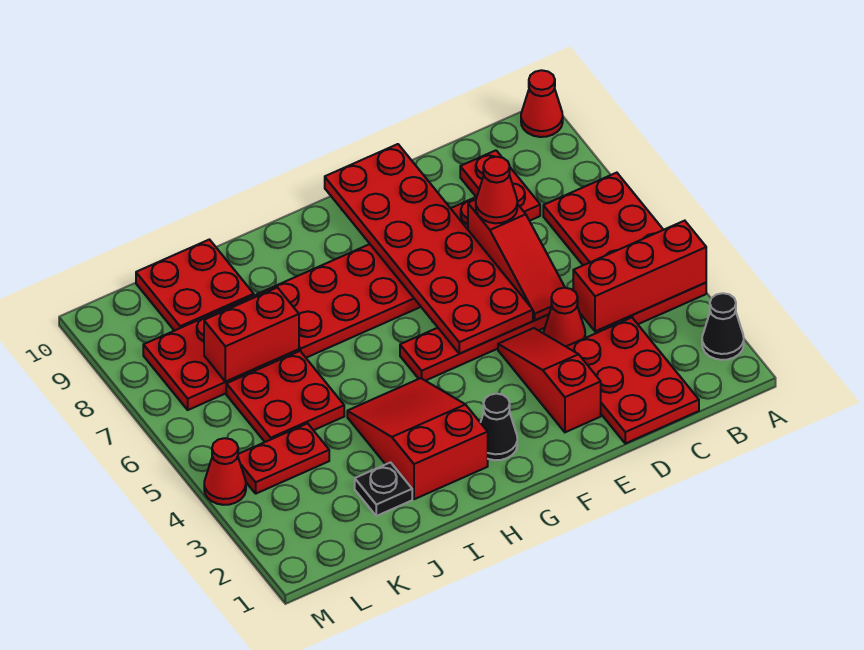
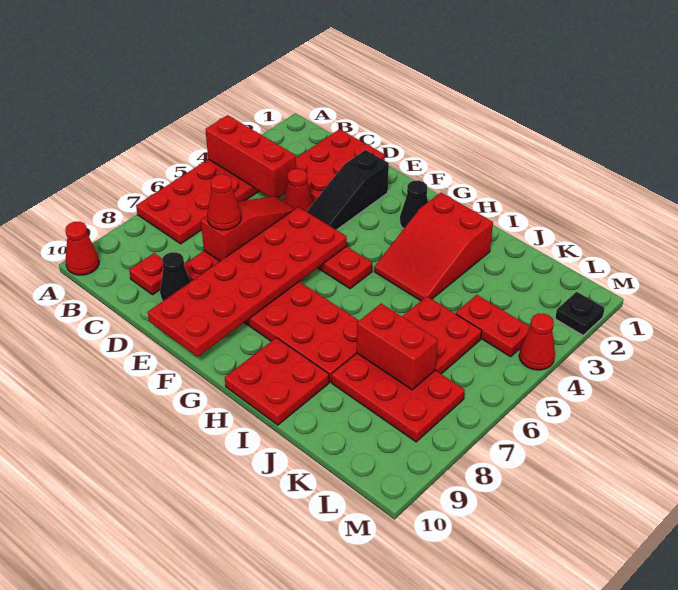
black 1x1 cone [702,293,744,360] -> black 1x1 cone moved to [160,252,191,301]
red 1x2 plate [460,150,540,221] -> red 1x1 plate [129,253,163,295]
red 1x3 slope [498,328,601,432] -> black 1x3 slope [307,150,389,230]
black 1x1 plate [355,462,412,516] -> black 1x1 plate moved to [555,292,605,335]
red 2x2 plate [136,240,254,331] -> red 2x2 plate moved to [225,338,329,425]

